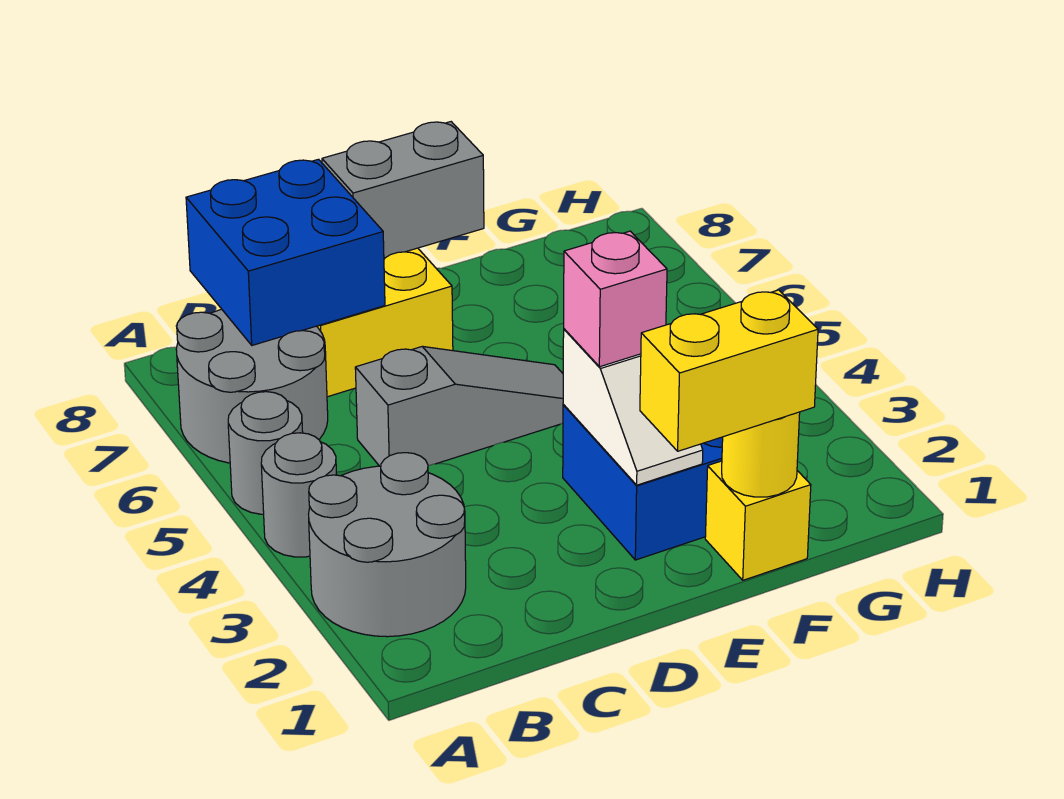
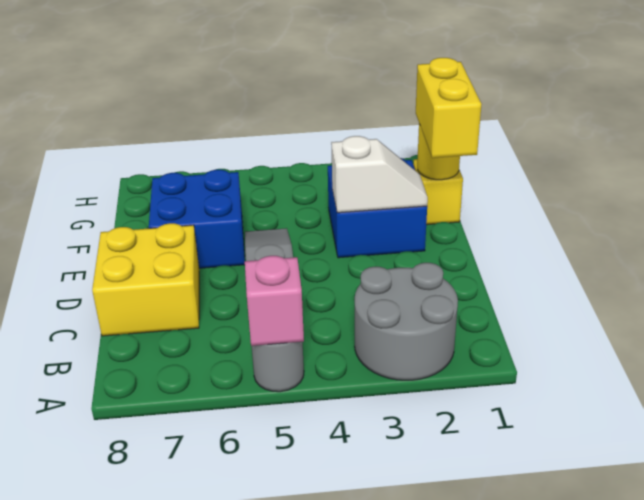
grey 1x1 round brick [261,433,337,557] -> none
grey 2x2 round brick [176,309,328,463] -> none
blue 2x2 brick [186,159,385,345] -> blue 2x2 brick moved to [149,170,245,268]
grey 1x2 brick [322,122,484,258] -> none
pink 1x1 brick [564,231,667,367] -> pink 1x1 brick moved to [245,256,304,346]

